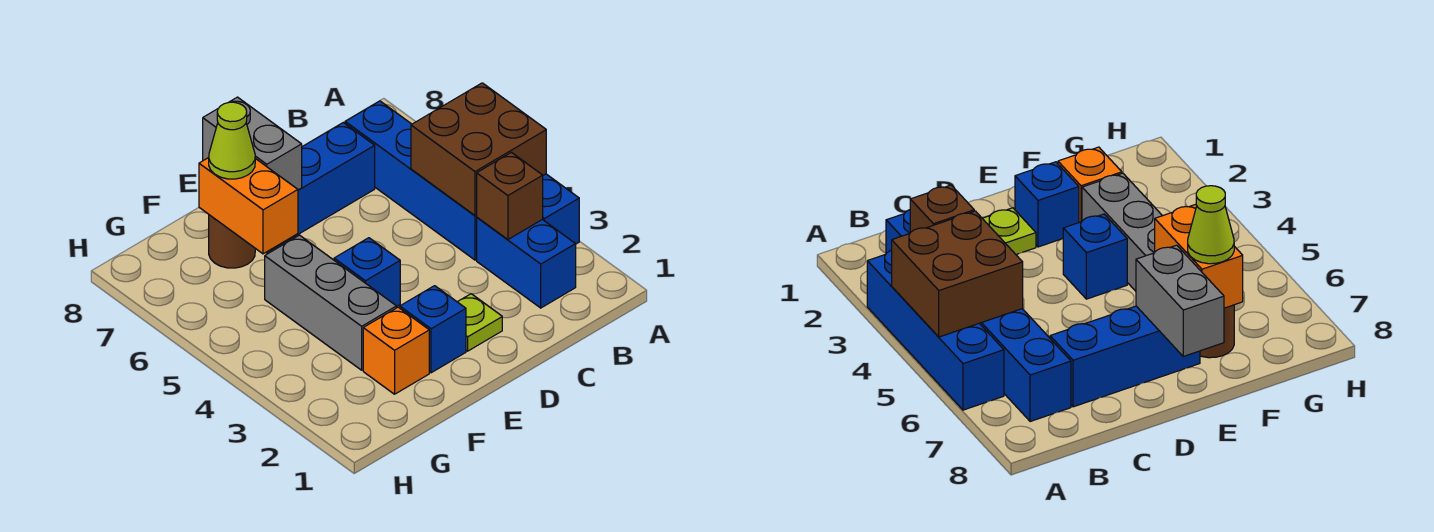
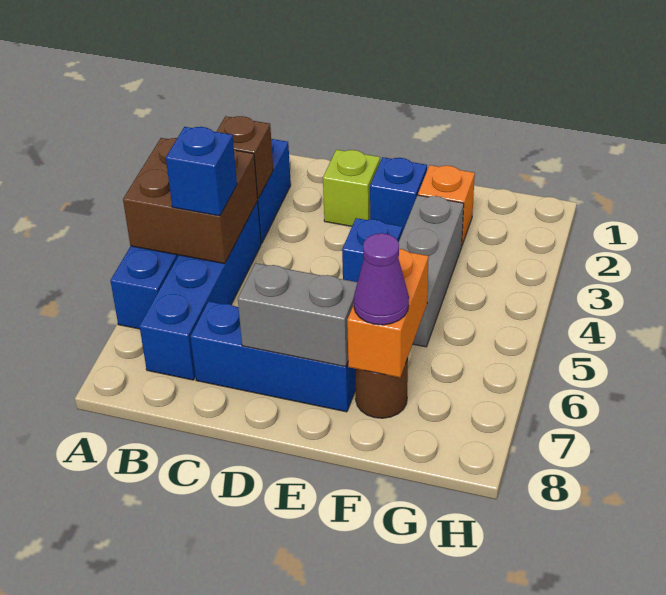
none -> blue 1x1 brick [166,127,237,216]
lime 1x1 plate [458,294,502,351] -> lime 1x1 brick [323,150,380,226]
grey 1x2 brick [203,97,302,190] -> grey 1x2 brick turned to [238,263,357,367]
lime 1x1 cone [209,102,255,179] -> purple 1x1 cone [354,233,409,325]

